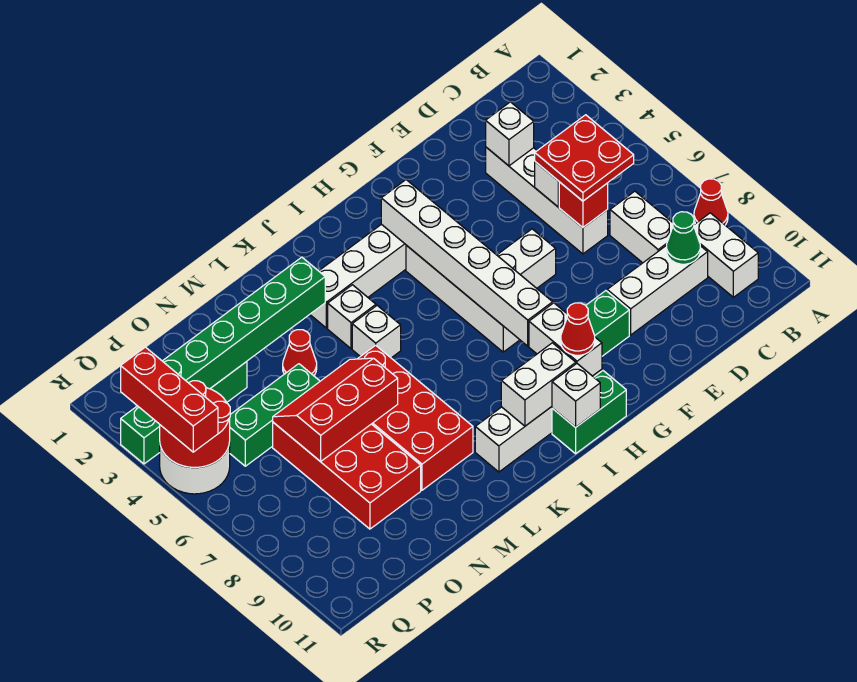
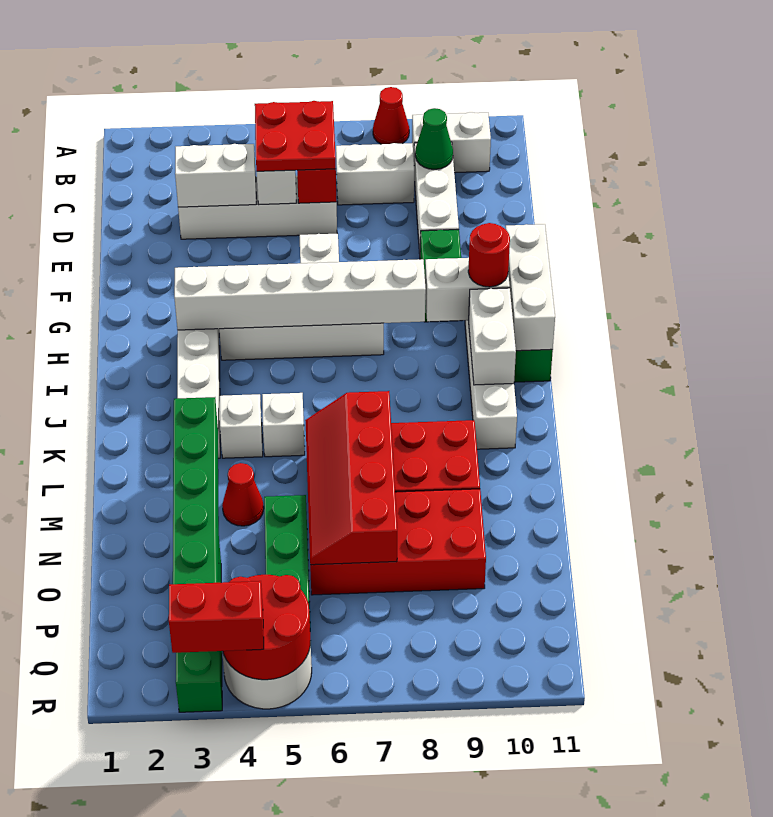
white 1x1 brick [486,102,534,166] -> white 1x2 brick [175,144,256,207]
red 1x1 cone [561,303,595,355] -> red 1x1 round brick [468,223,510,287]
white 1x1 brick [552,364,600,427] -> white 1x3 brick [506,224,555,351]
red 2x3 slope [273,358,398,462] -> red 2x4 slope [305,391,397,565]
red 1x3 brick [121,347,218,452] -> red 1x2 brick [169,581,264,653]

